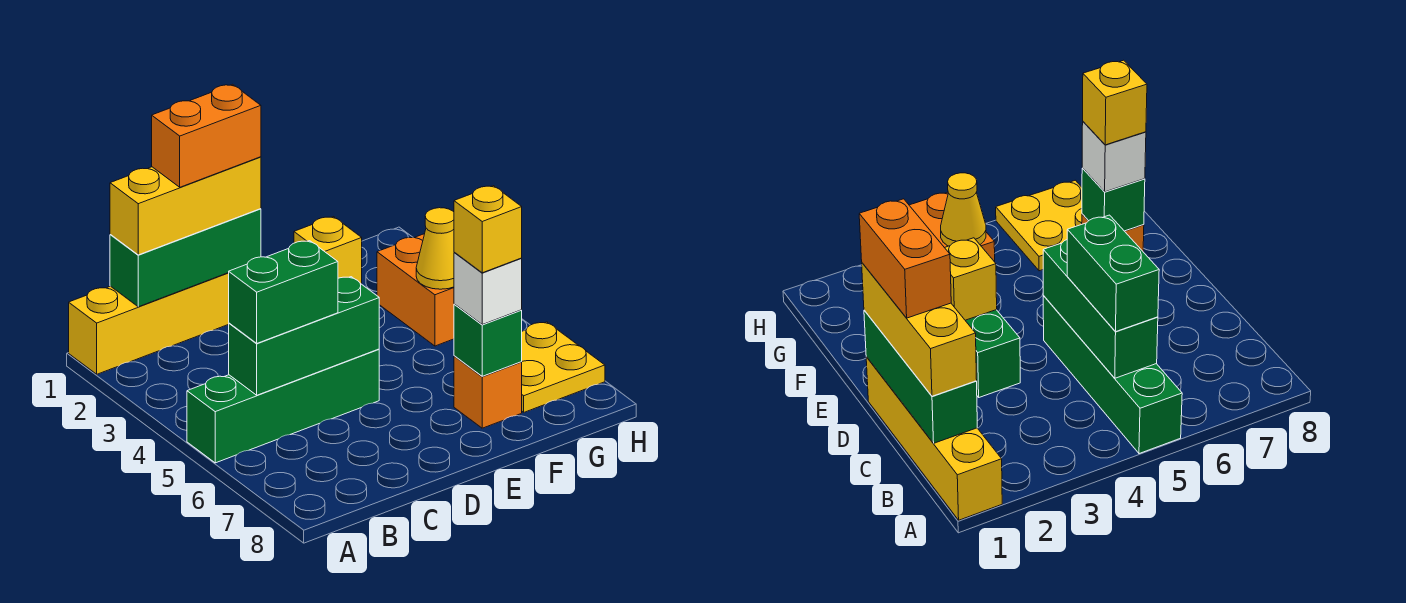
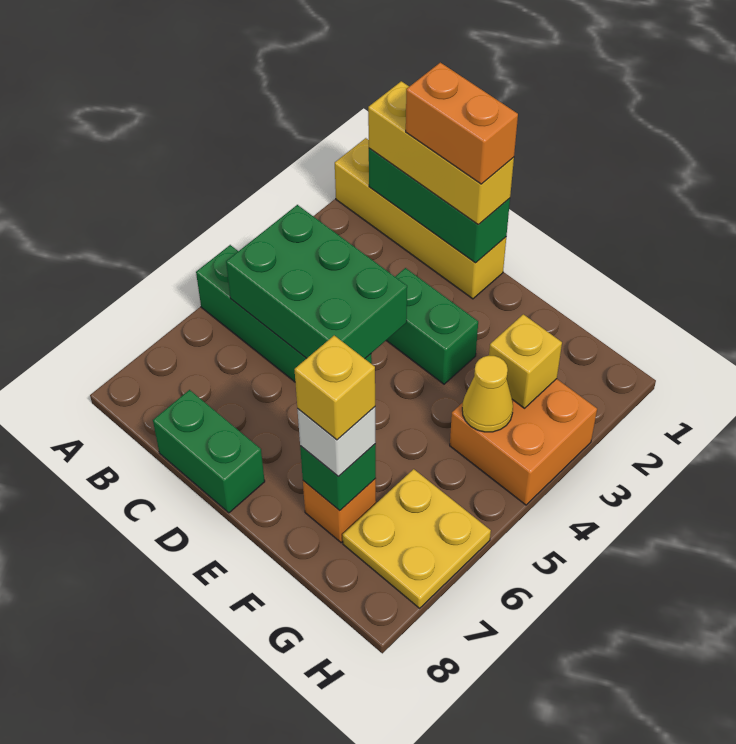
green 1x3 brick [229,277,379,395] -> green 2x3 brick [226,205,407,359]
green 1x2 brick [229,241,338,343] -> green 1x2 brick moved to [153,390,265,513]
yellow 1x1 brick [294,217,362,284] -> yellow 1x1 brick moved to [489,314,562,408]

